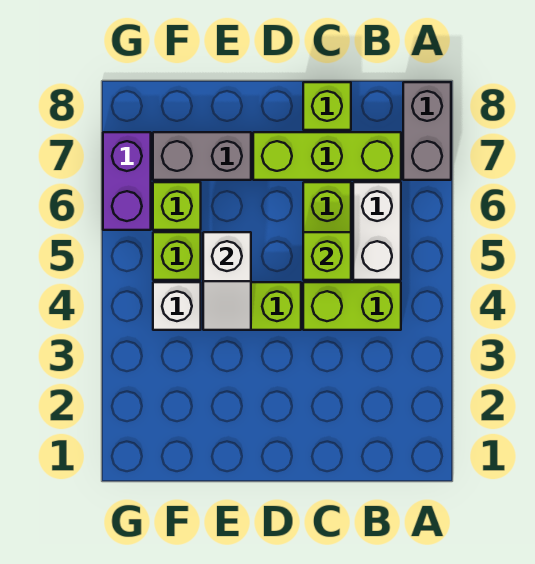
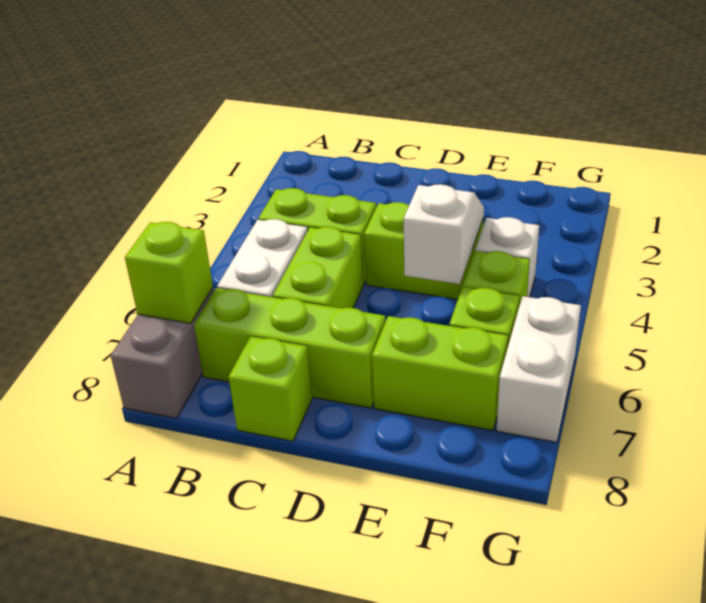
lime 1x1 brick [303,232,351,280] -> lime 1x1 brick moved to [125,222,213,323]
grey 1x2 brick [153,132,251,180] -> lime 1x2 brick [372,316,508,431]
purple 1x2 brick [103,132,151,230] -> white 1x2 brick [496,296,581,442]

